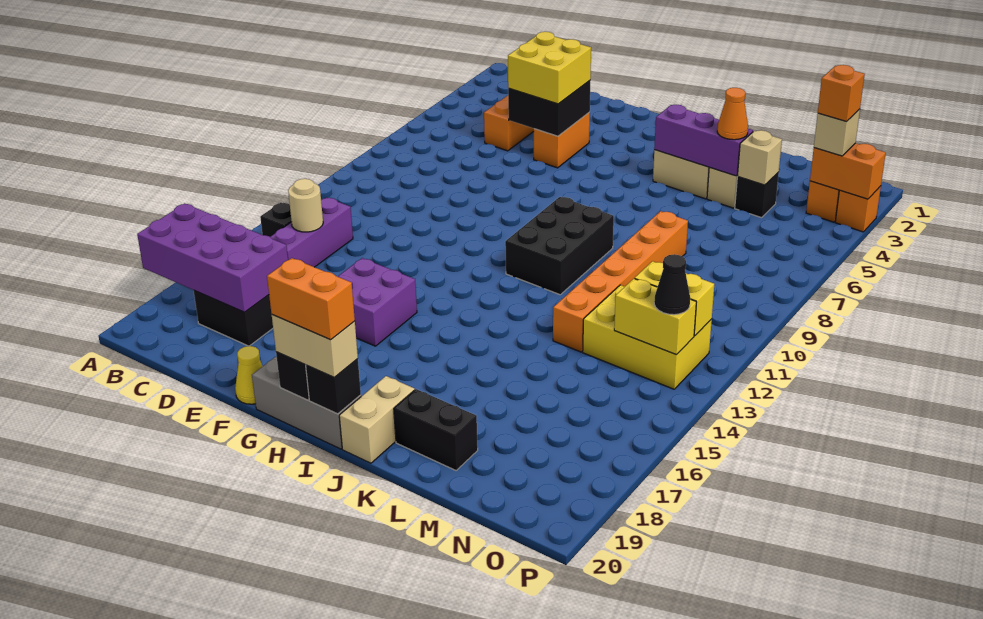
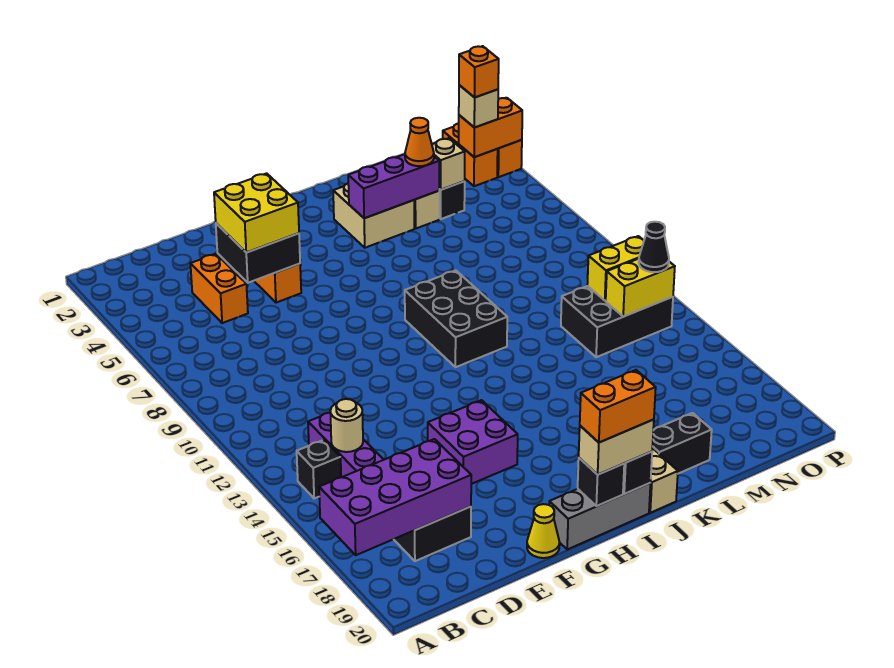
orange 1x6 brick [553,211,688,352] -> none
yellow 2x3 brick [583,285,712,389] -> black 2x3 brick [561,286,673,357]

